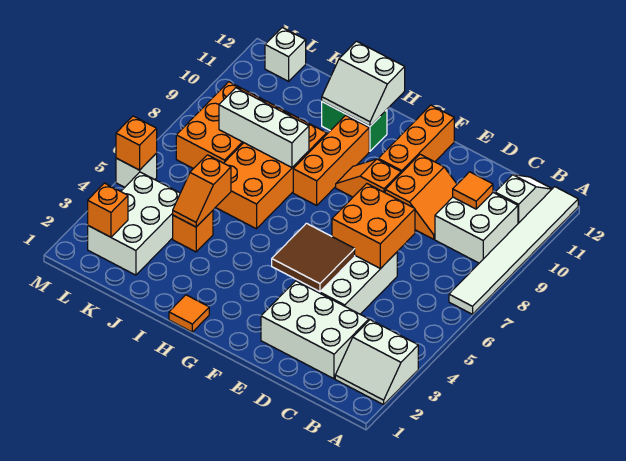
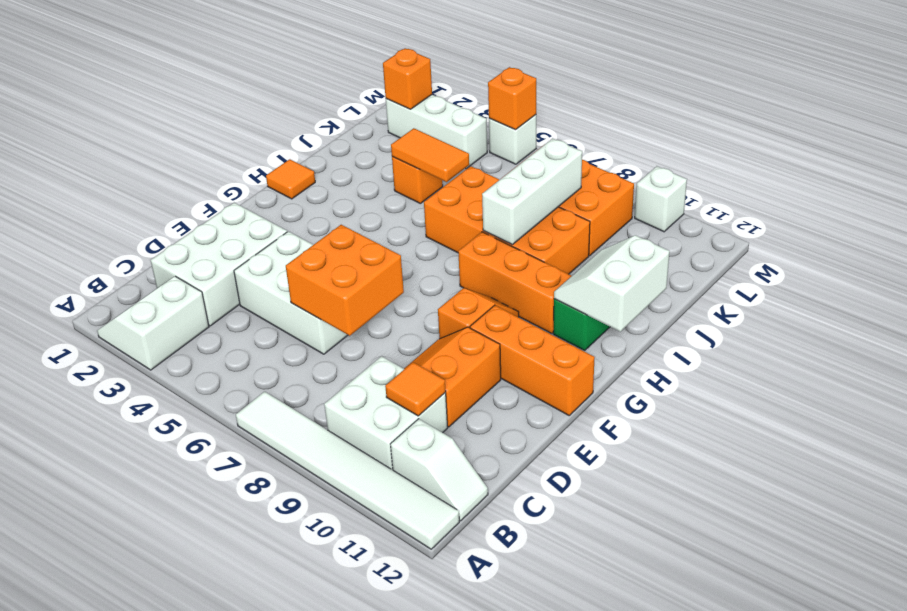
orange 2x2 slope [385,154,457,239] -> orange 2x2 slope turned to [404,327,501,427]
brown 2x2 tile [272,223,355,292] -> none
orange 1x2 slope [173,155,231,227] -> orange 1x2 tile [391,128,469,182]
white 2x3 brick [88,172,180,275] -> white 1x3 brick [386,95,487,168]
white 1x1 brick [265,28,306,81] -> white 1x1 brick moved to [635,166,687,232]

